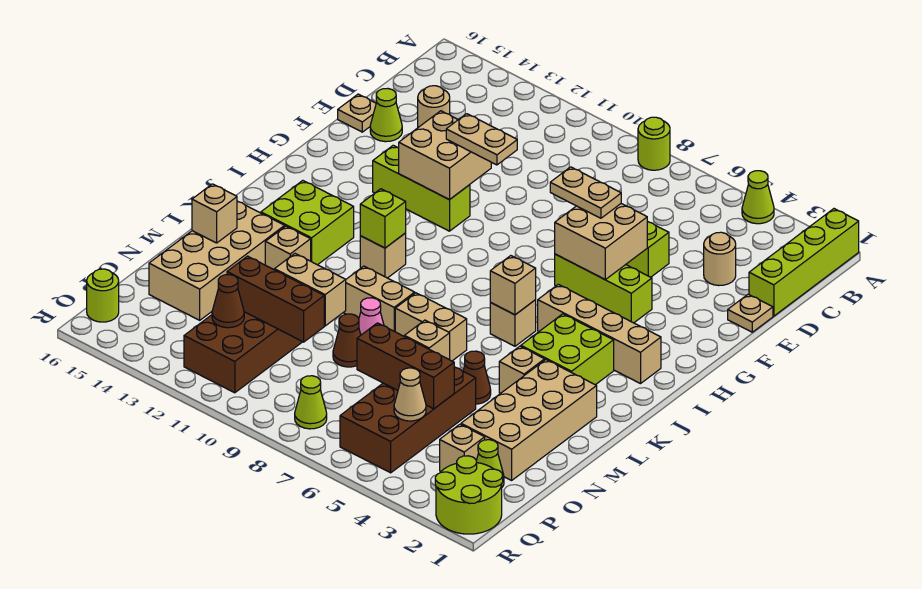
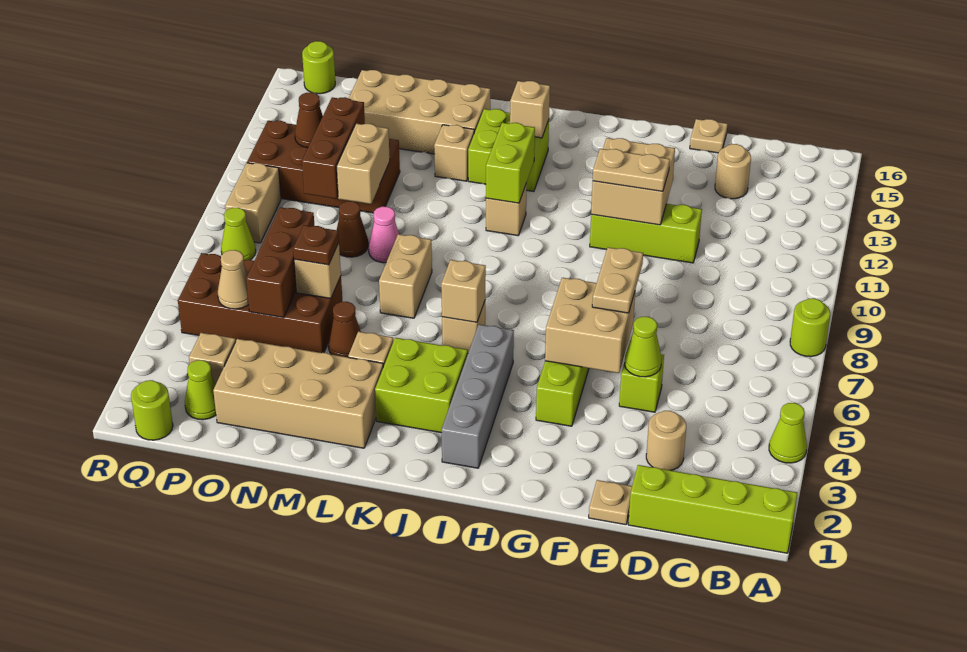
lime 1x1 cone [370,88,402,142] -> lime 1x1 cone moved to [624,317,662,377]
tan 1x2 plate [446,114,517,165] -> tan 1x2 plate turned to [593,149,670,191]
lime 1x3 brick [373,145,470,231] -> lime 1x3 brick turned to [590,204,702,263]
tan 1x4 brick [538,284,661,384] -> grey 1x4 brick [441,325,514,468]
lime 1x1 brick [360,189,406,248] -> lime 1x2 brick [486,123,535,203]
tan 1x2 brick [343,266,415,332] -> tan 1x2 brick moved to [225,163,281,243]
tan 1x1 brick [192,184,237,243] -> tan 1x1 brick moved to [510,81,550,138]
none -> brown 1x1 plate [293,225,339,265]
lime 2x2 round brick [435,456,503,534] -> lime 1x1 round brick [131,380,173,440]

